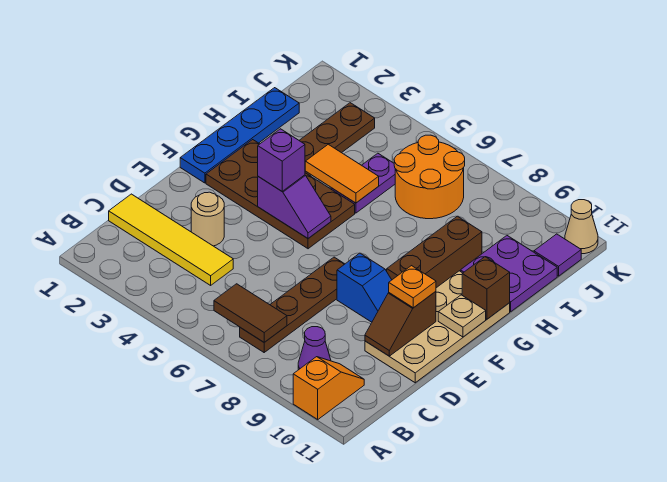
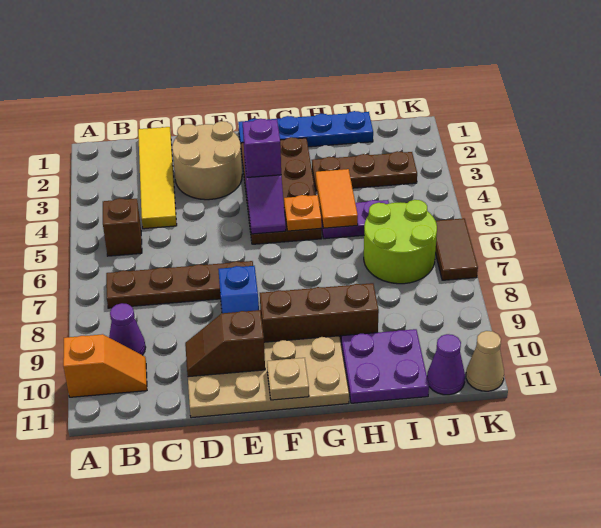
brown 1x2 tile [214,284,287,342] -> brown 1x2 tile moved to [435,218,478,280]
tan 1x1 round brick [191,192,224,246] -> tan 2x2 round brick [172,121,242,200]
orange 1x1 plate [389,266,436,308] -> orange 1x1 plate moved to [284,195,322,231]
brown 1x1 brick [462,257,510,319] -> brown 1x1 brick moved to [103,198,142,256]
orange 2x2 round brick [394,135,465,219] -> lime 2x2 round brick [364,200,437,284]
purple 1x1 tile [534,234,581,276] -> purple 1x1 cone [427,334,465,395]

